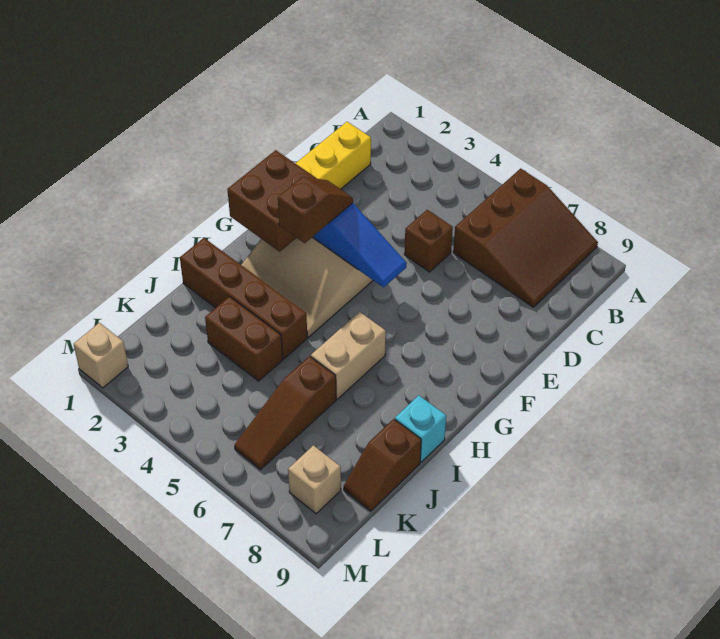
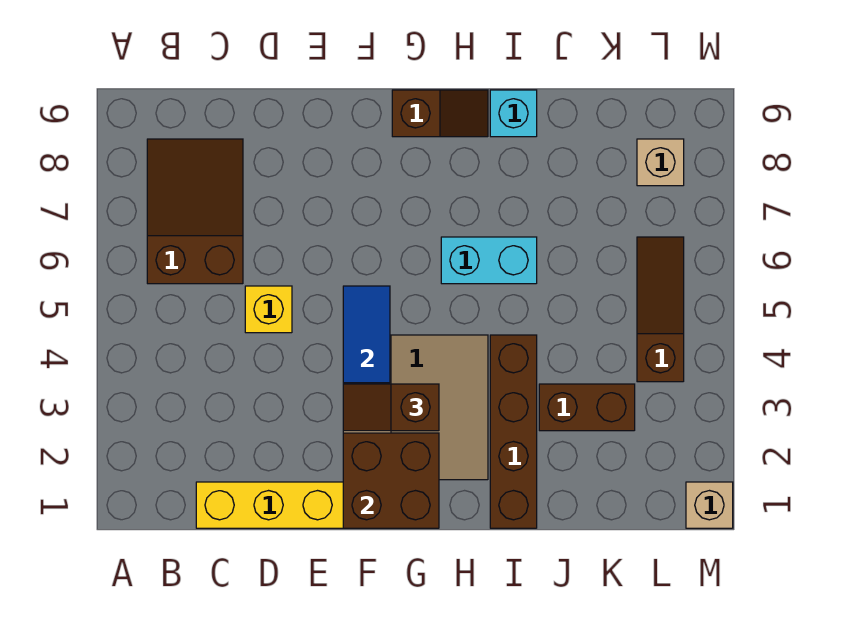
brown 3x3 slope [453,169,598,307] -> brown 2x3 slope [147,139,243,284]
brown 1x1 brick [404,210,453,272] -> yellow 1x1 brick [245,286,292,333]
tan 1x2 brick [311,312,386,399] -> cyan 1x2 brick [441,237,537,284]
brown 1x2 brick [205,297,283,381] -> brown 1x2 brick turned to [539,384,635,431]
brown 1x3 slope [234,356,336,469] -> brown 1x3 slope turned to [637,237,684,382]
brown 1x2 slope [344,419,421,511] -> brown 1x2 slope moved to [392,90,488,137]

